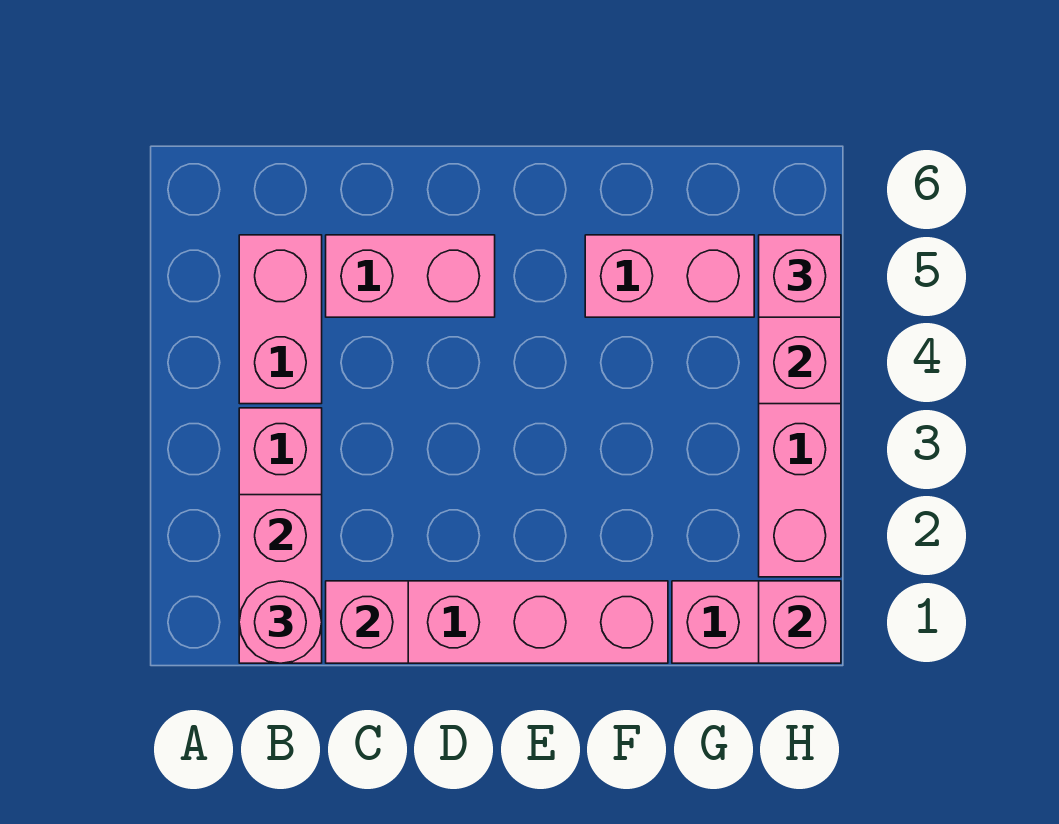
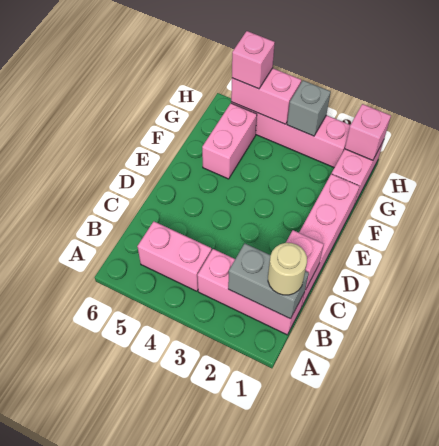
pink 1x2 brick [239,495,322,663] -> grey 1x2 brick [228,244,309,319]
pink 1x1 round brick [239,581,322,663] -> tan 1x1 round brick [268,243,307,295]
pink 1x2 brick [326,235,495,317] -> none
none -> grey 1x1 brick [287,80,331,136]

